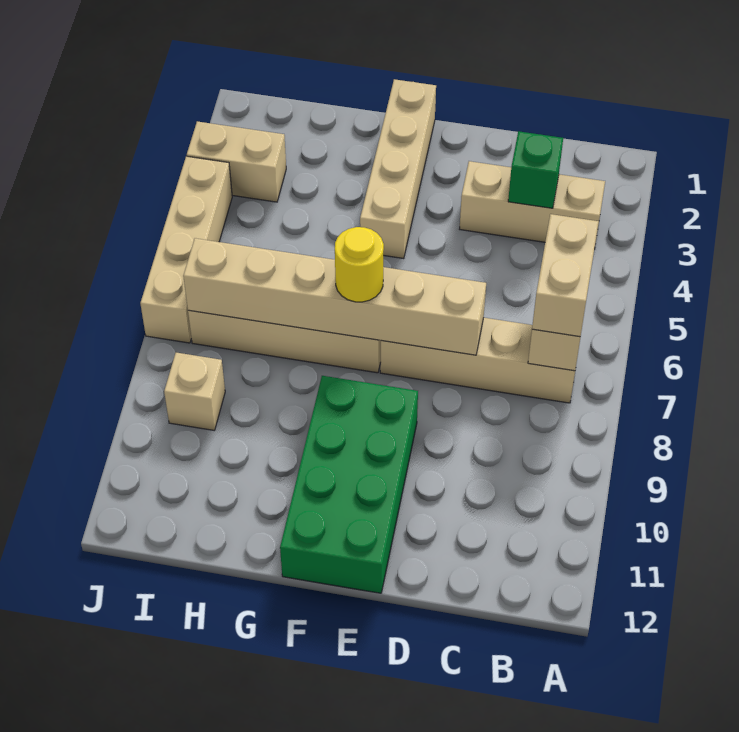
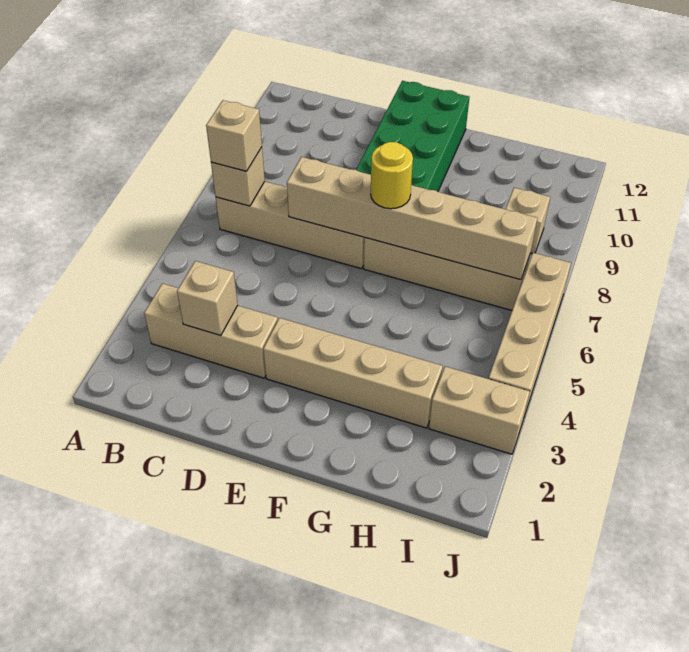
tan 1x2 brick [532,214,599,337] -> tan 1x1 brick [206,100,262,171]
green 1x1 brick [508,131,563,208] -> tan 1x1 brick [177,261,238,336]
tan 1x4 brick [360,79,436,258] -> tan 1x4 brick turned to [263,318,443,428]

